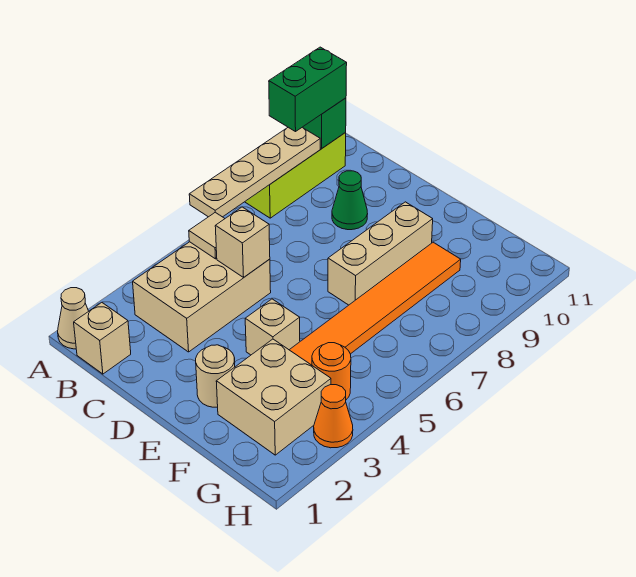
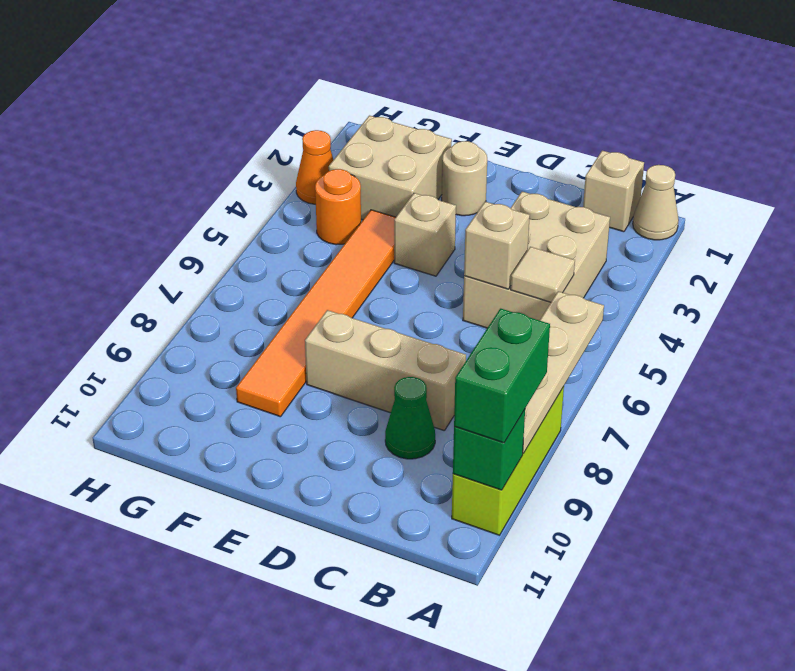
tan 1x3 brick [328,202,433,305] -> tan 1x3 brick turned to [305,310,466,430]

